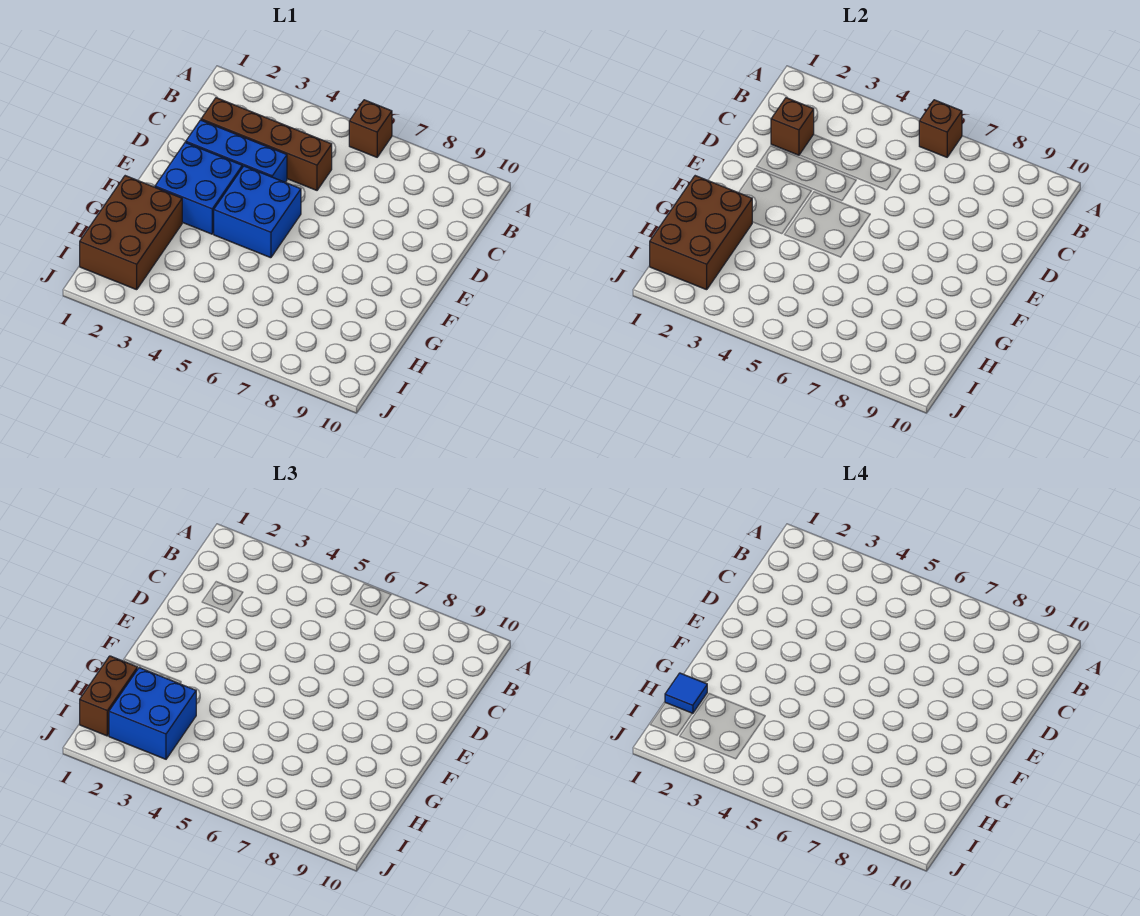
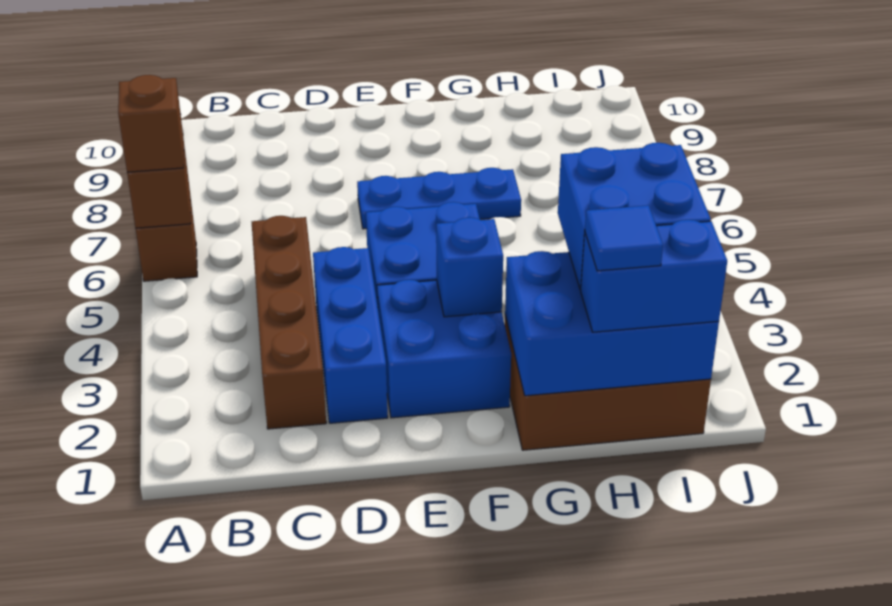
brown 1x1 brick [771,98,814,155] -> brown 1x1 brick moved to [118,75,184,172]
none -> blue 1x3 plate [357,168,521,229]
none -> blue 1x1 brick [436,217,503,317]
brown 2x3 brick [650,176,752,290] -> blue 2x3 brick [505,251,719,396]
brown 1x2 brick [80,656,137,736] -> blue 1x2 brick [581,220,727,332]

